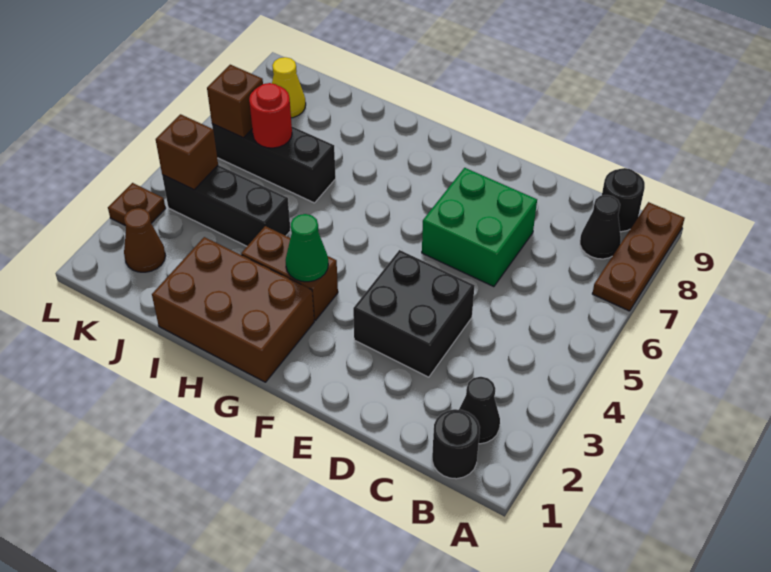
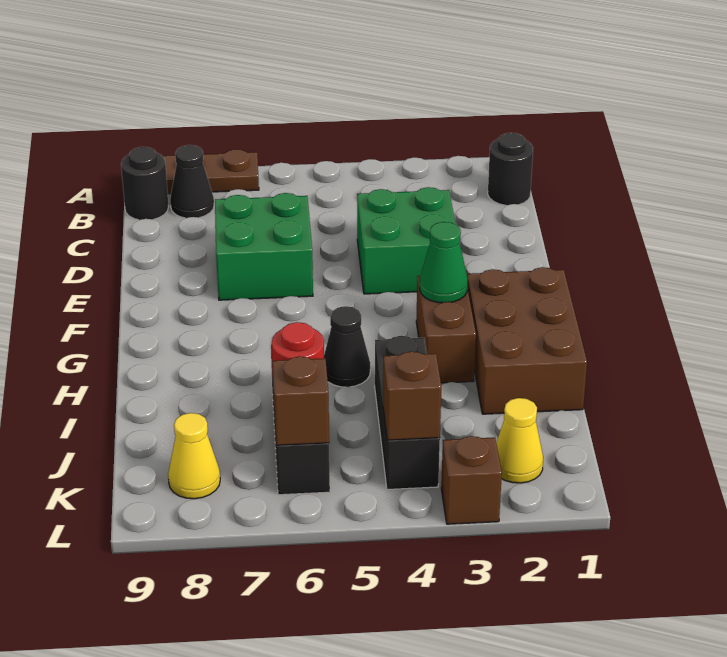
black 1x1 cone [459,377,500,444] -> black 1x1 cone moved to [324,306,370,387]
black 2x2 brick [353,250,475,377] -> green 2x2 brick [357,187,455,294]
brown 1x1 cone [124,208,166,272] -> yellow 1x1 cone [496,398,543,483]
brown 1x1 plate [108,183,166,225] -> brown 1x1 brick [441,436,502,524]

